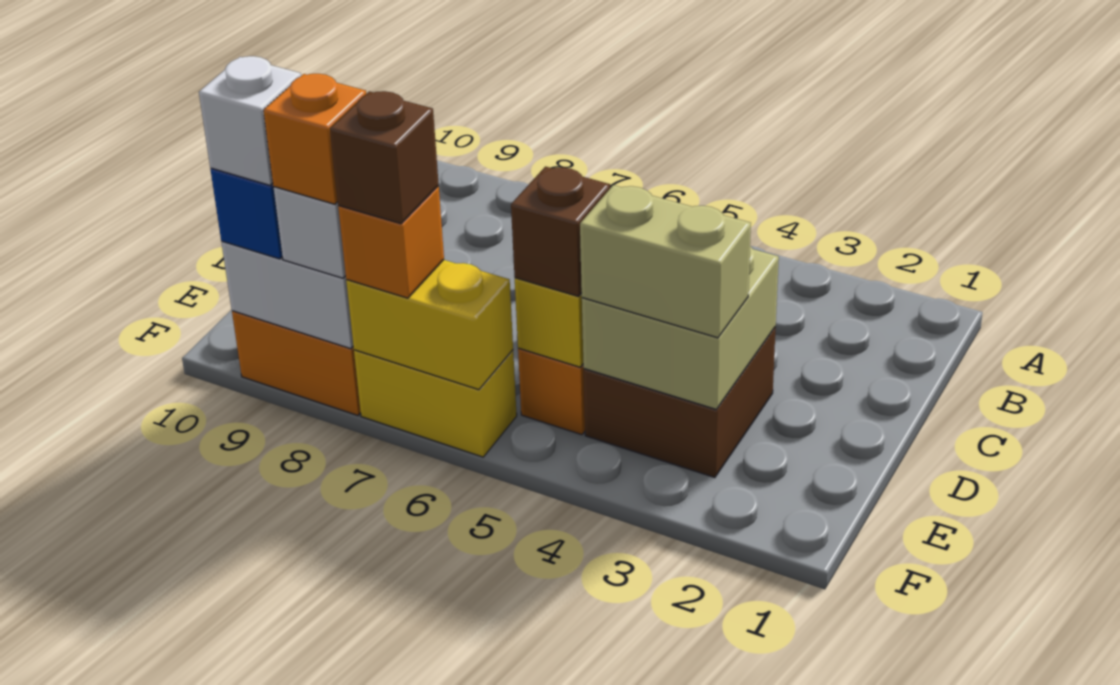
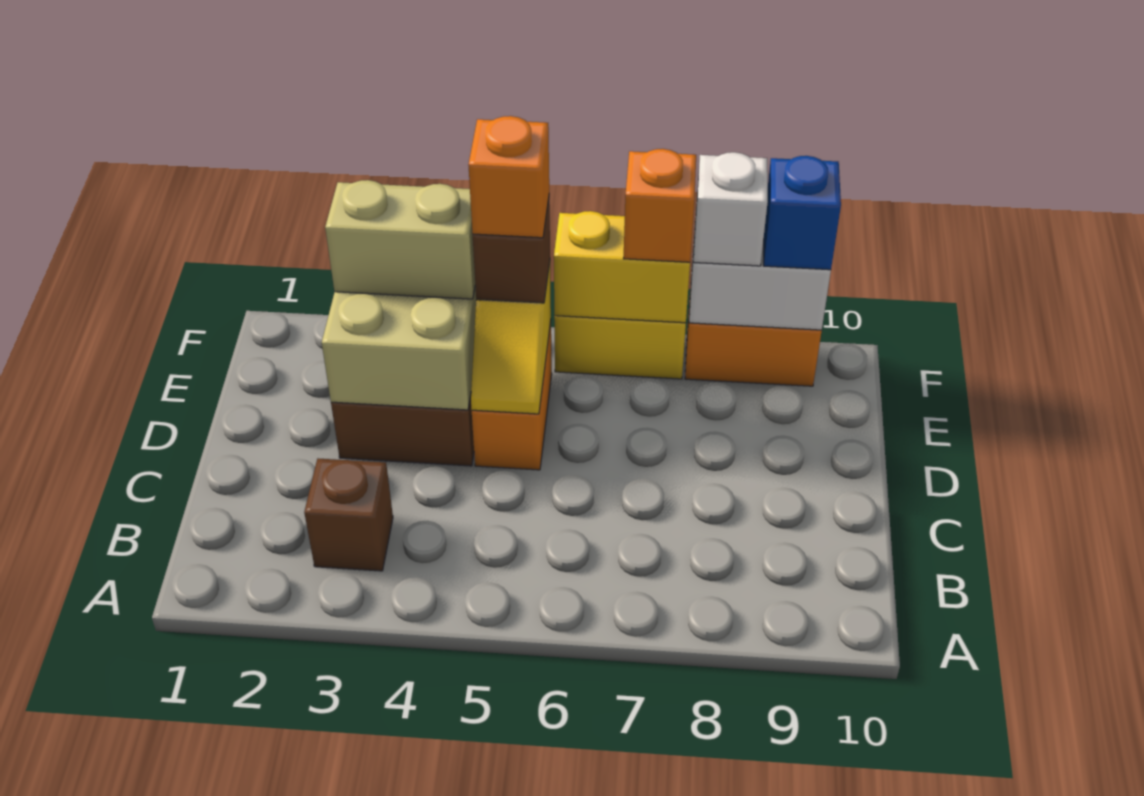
brown 1x1 brick [330,91,439,224] -> brown 1x1 brick moved to [304,459,393,571]
orange 1x1 brick [263,74,366,204] -> orange 1x1 brick moved to [468,116,549,238]
white 1x1 brick [199,56,301,185] -> none

